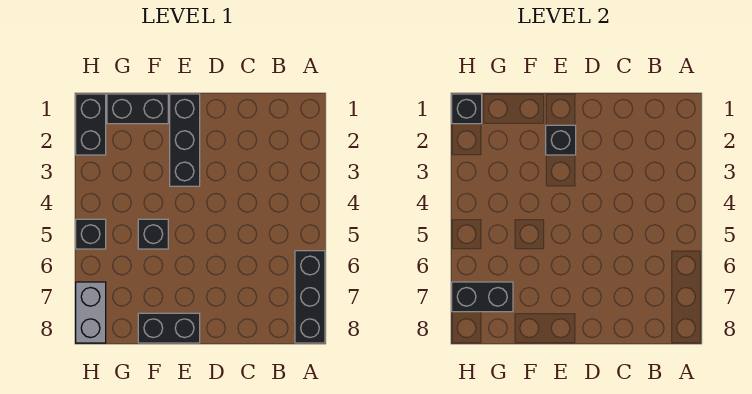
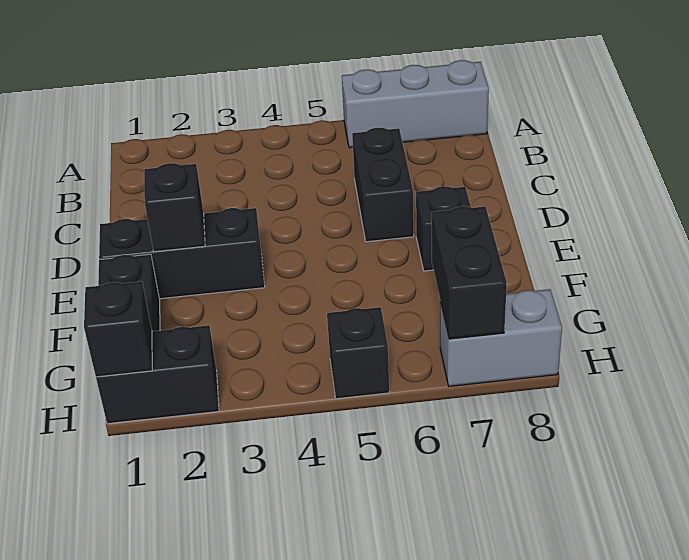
black 1x3 brick [295,251,325,343] -> grey 1x3 brick [342,60,489,148]
black 1x2 brick [138,313,200,343] -> black 1x2 brick moved to [352,128,414,242]
black 1x1 brick [138,219,168,249] -> black 1x1 brick moved to [416,186,471,271]

